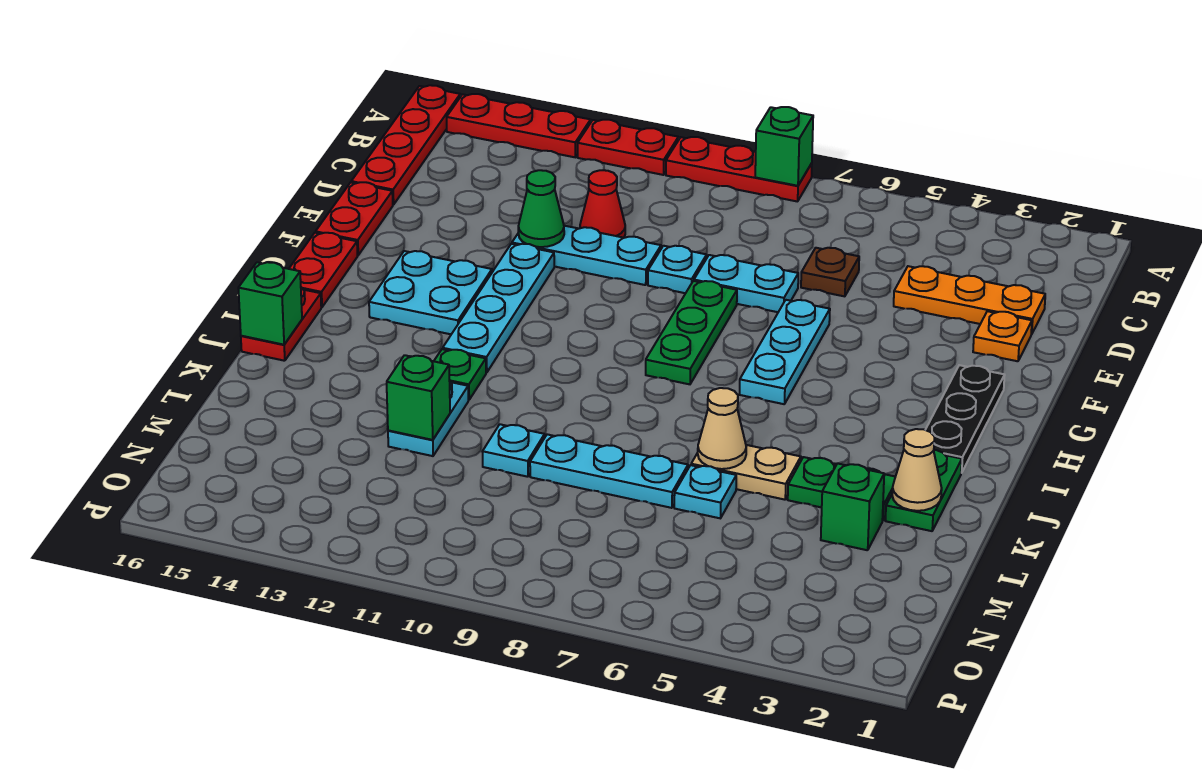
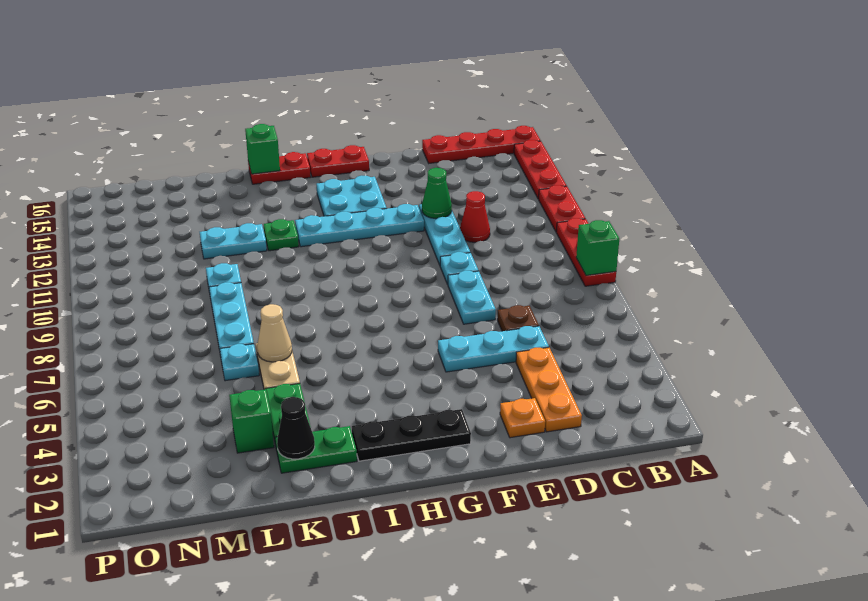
red 1x2 plate [316,182,393,255] -> none
cyan 1x3 plate [739,300,830,404] -> cyan 1x3 plate moved to [438,326,549,372]
green 1x3 plate [646,281,737,384] -> none
tan 1x1 cone [892,429,942,511] -> black 1x1 cone [277,397,315,459]
green 1x1 brick [387,355,450,440] -> none

